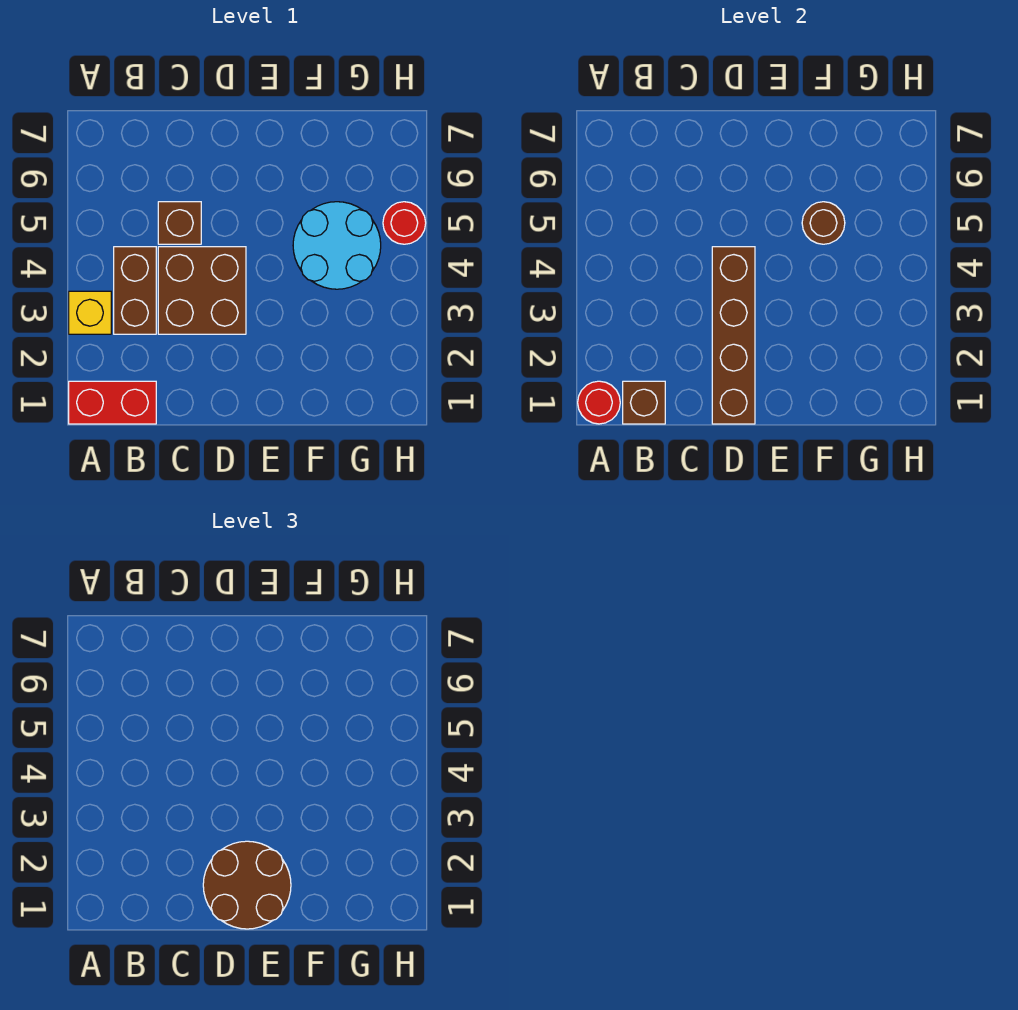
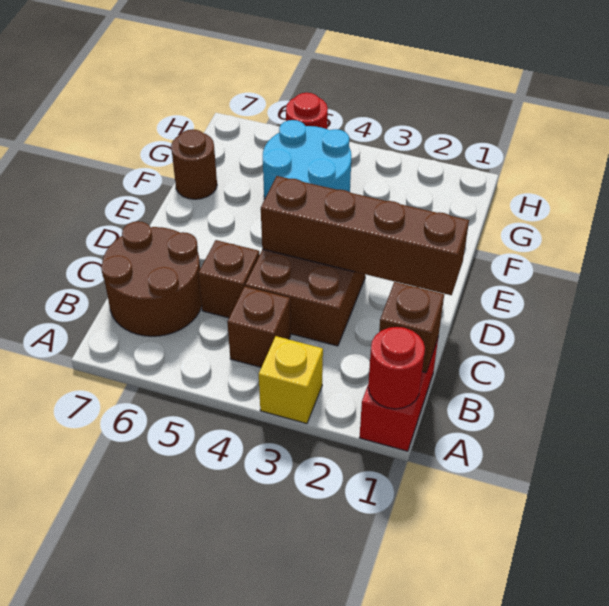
brown 1x2 brick [114,247,156,334] -> brown 1x1 brick [227,287,291,367]
brown 2x2 round brick [203,841,291,929] -> brown 2x2 round brick moved to [101,221,202,336]
brown 1x1 round brick [802,202,845,244] -> brown 1x1 round brick moved to [171,129,217,199]

